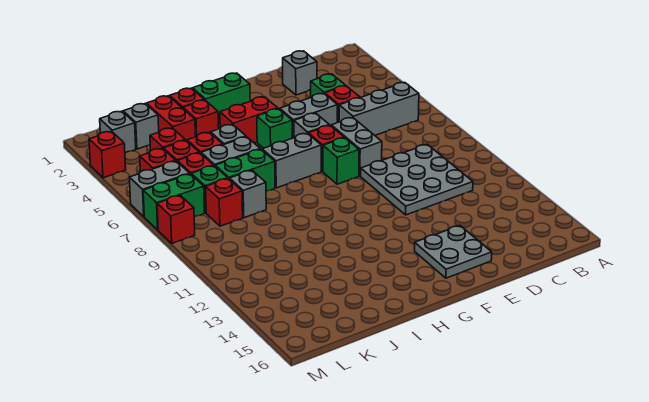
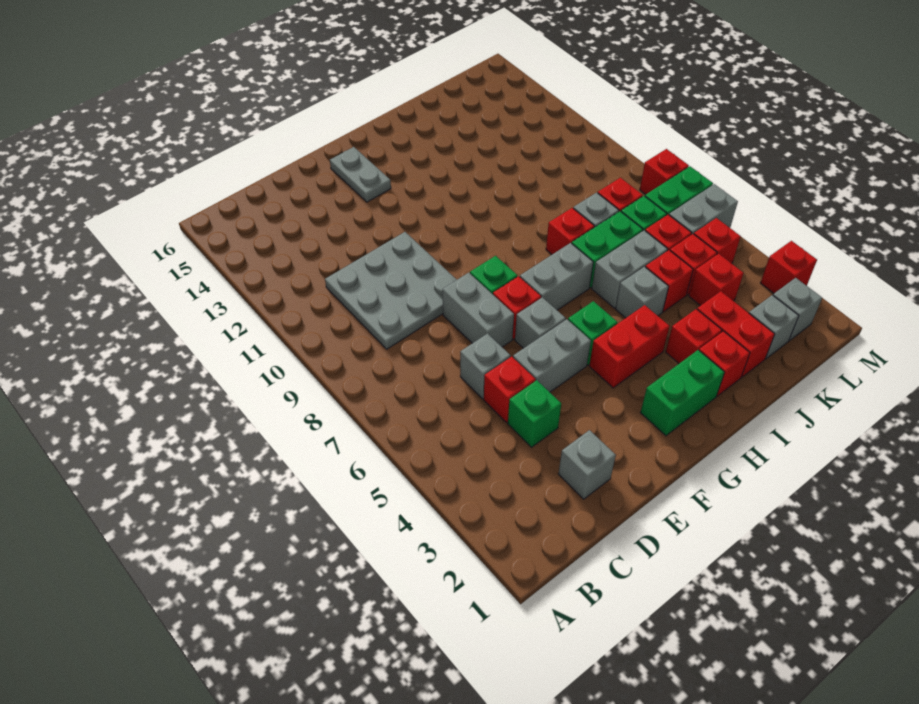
grey 1x3 brick [339,82,419,135] -> grey 1x1 brick [460,333,511,399]
grey 2x2 plate [415,226,492,278] -> grey 1x2 plate [330,147,391,202]
none -> red 1x1 brick [546,208,594,254]

